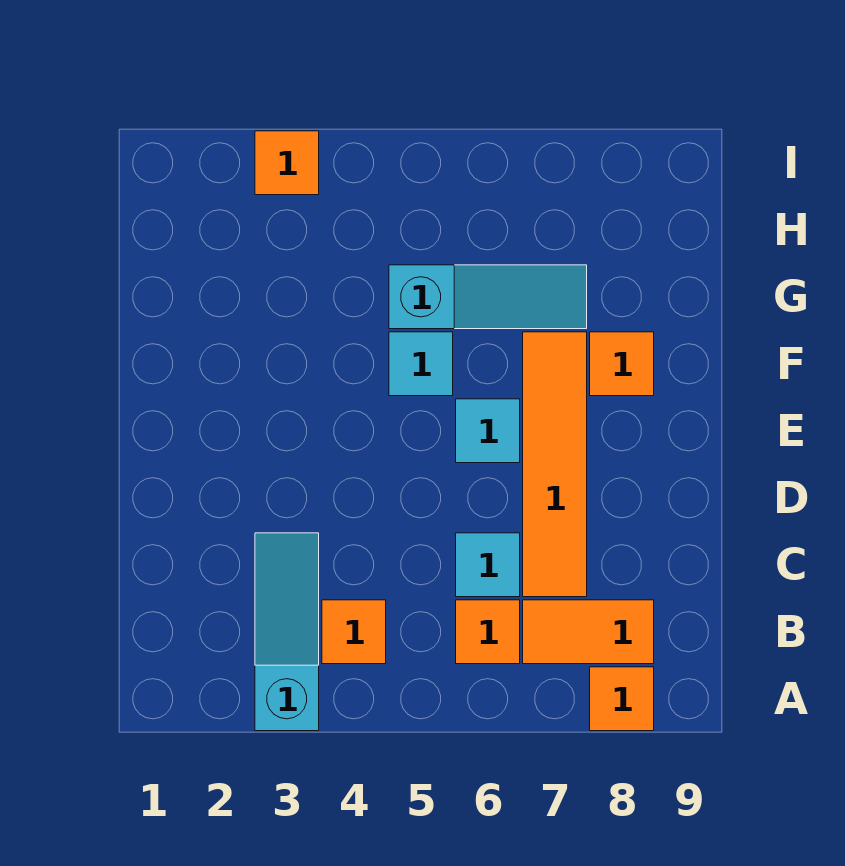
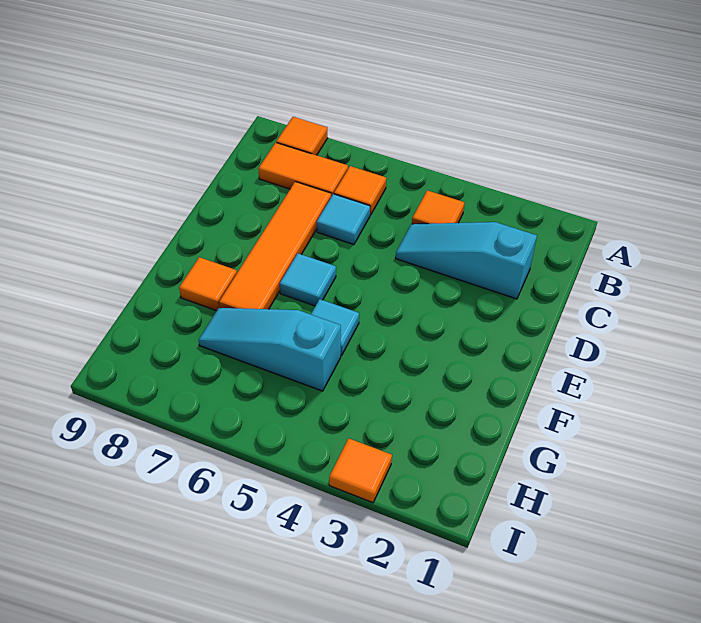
cyan 1x3 slope [255,533,319,731] -> cyan 1x3 slope turned to [396,222,537,299]

